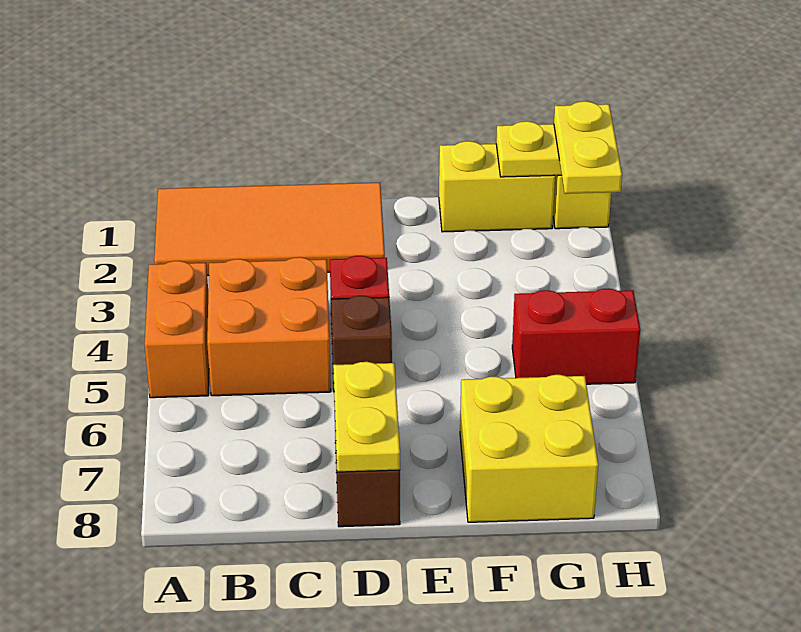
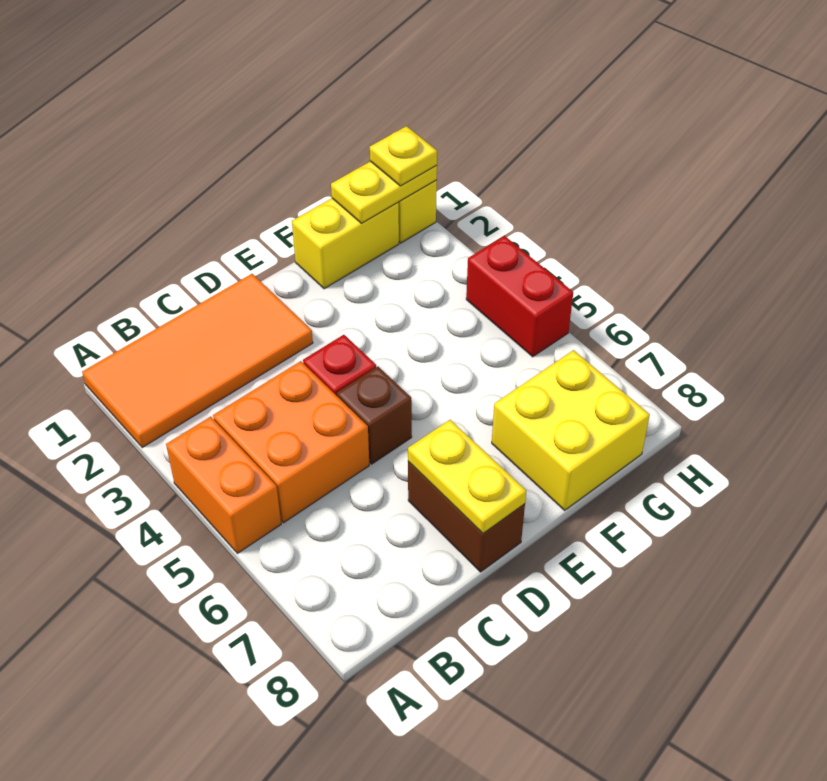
red 1x2 brick [512,288,640,384] -> red 1x2 brick turned to [466,236,573,357]
yellow 1x2 plate [554,101,622,194] -> yellow 1x1 plate [370,126,437,186]

